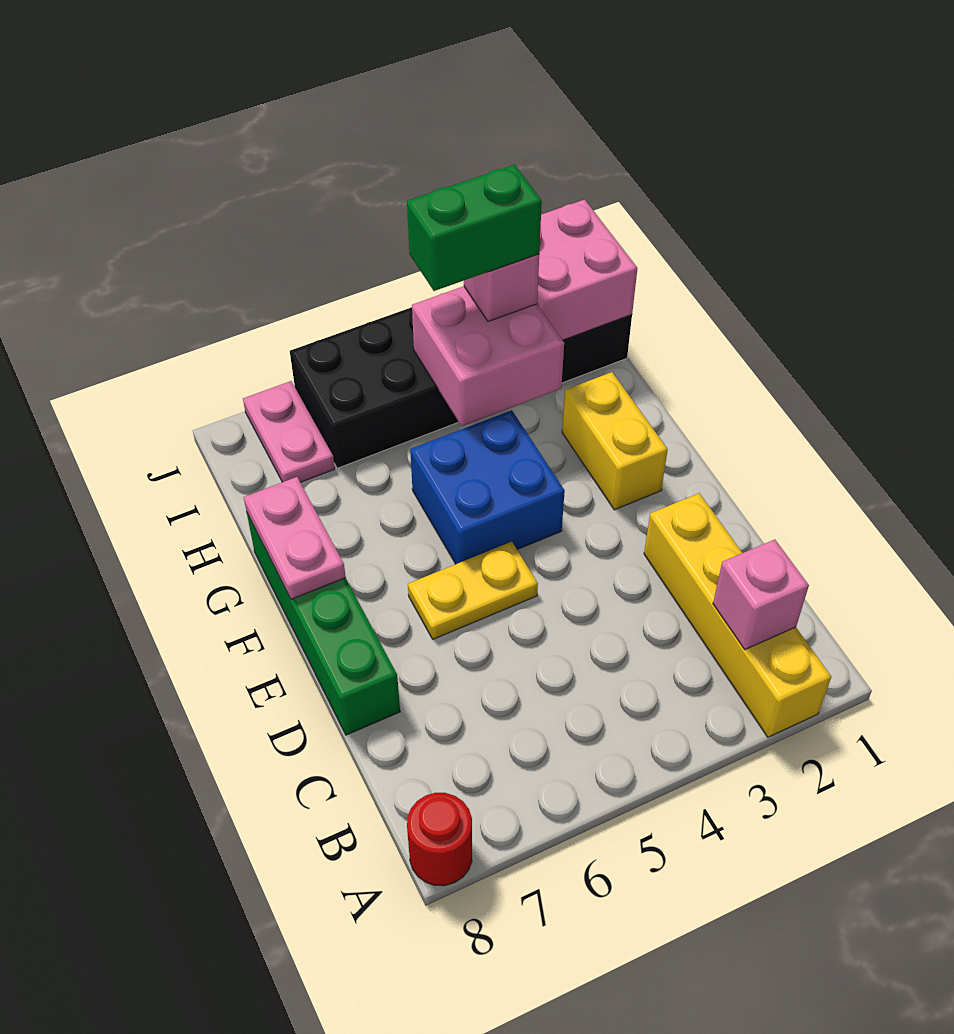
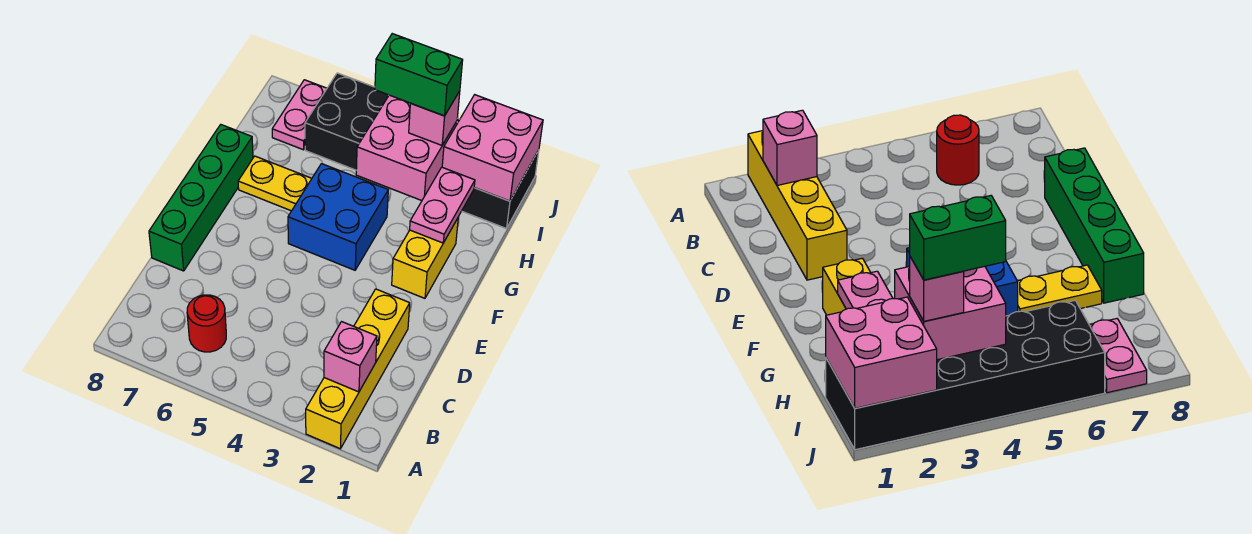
red 1x1 round brick [407,793,472,886] -> red 1x1 round brick moved to [187,295,226,352]
yellow 1x2 plate [408,542,538,639] -> yellow 1x2 plate moved to [238,156,312,211]
pink 1x2 plate [244,477,346,599] -> pink 1x2 plate moved to [410,167,475,243]

